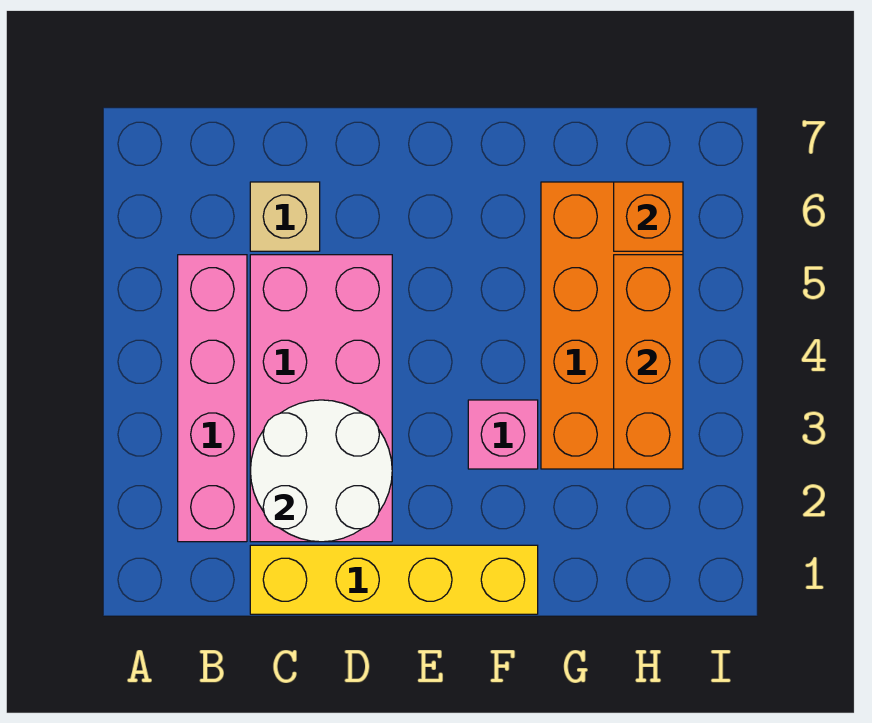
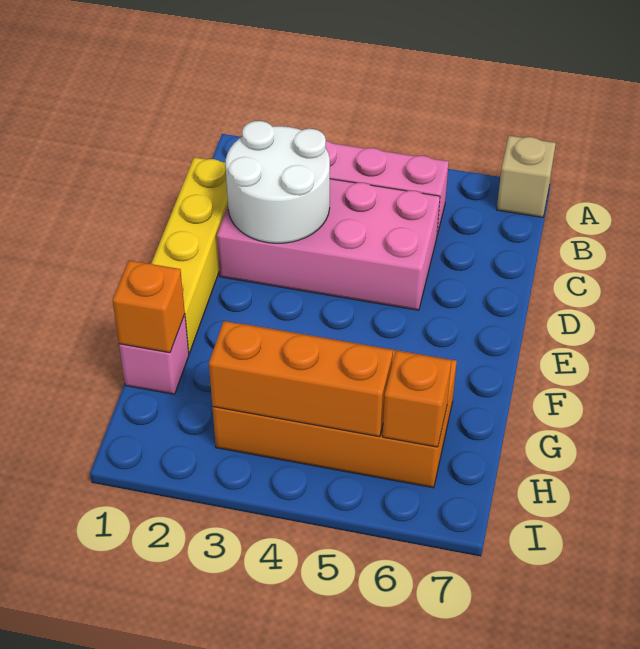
tan 1x1 brick [250,182,320,251] -> tan 1x1 brick moved to [497,136,556,217]
pink 1x1 brick [468,400,538,469] -> pink 1x1 brick moved to [119,314,189,394]
none -> orange 1x1 brick [113,260,185,353]

